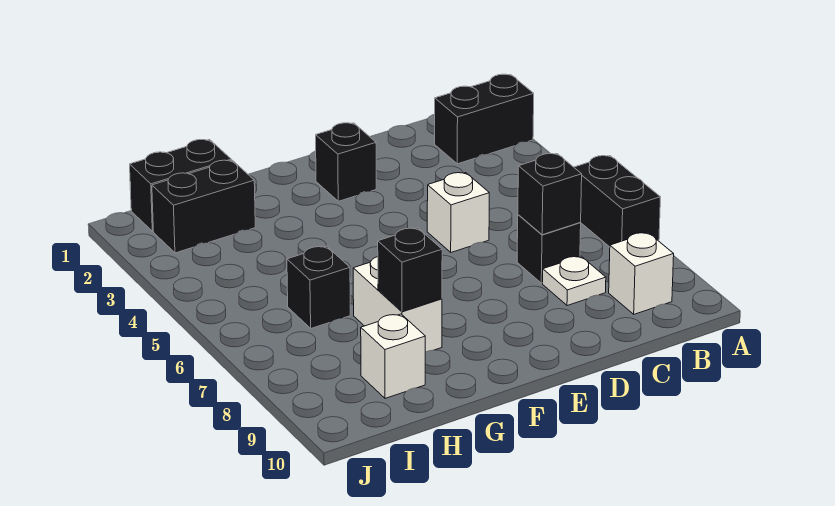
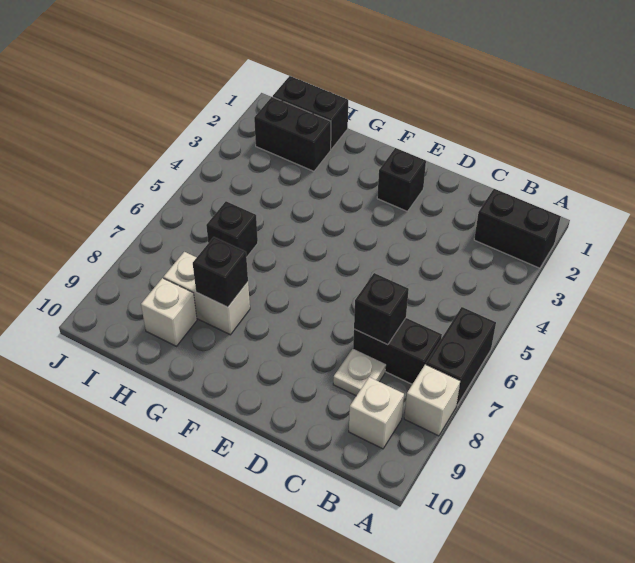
black 1x1 brick [517,215,581,283] -> black 1x2 brick [353,318,442,384]
white 1x1 brick [427,173,489,252] -> white 1x1 brick moved to [404,364,460,436]
white 1x2 brick [353,257,442,352] -> white 1x2 brick turned to [163,252,250,335]

